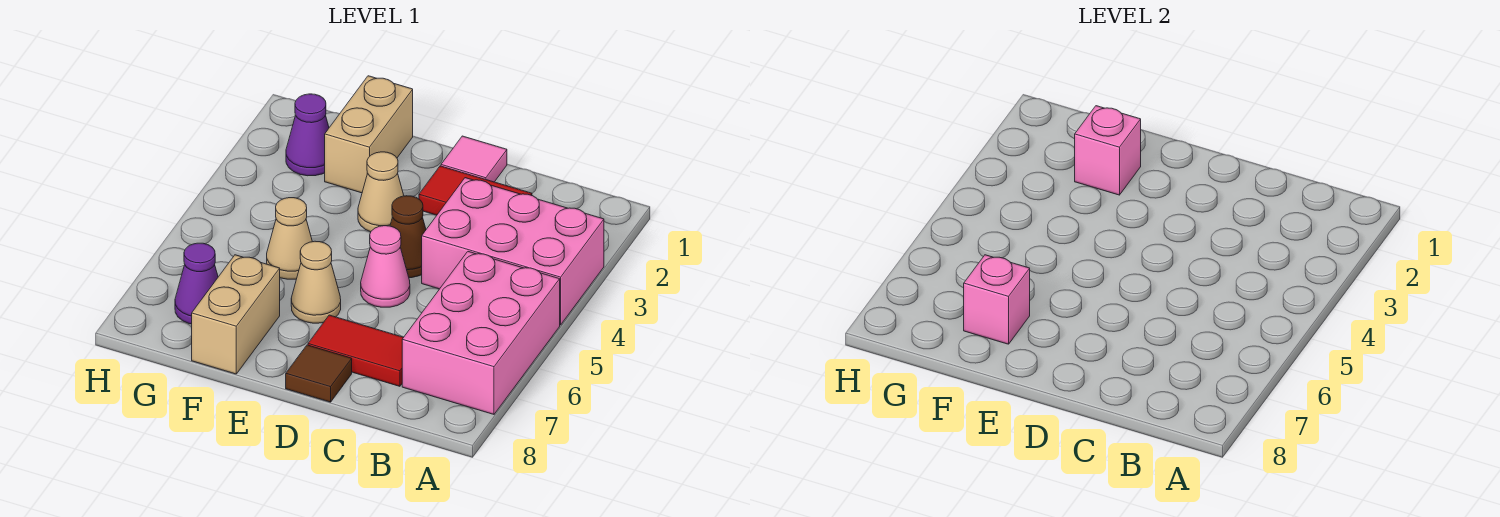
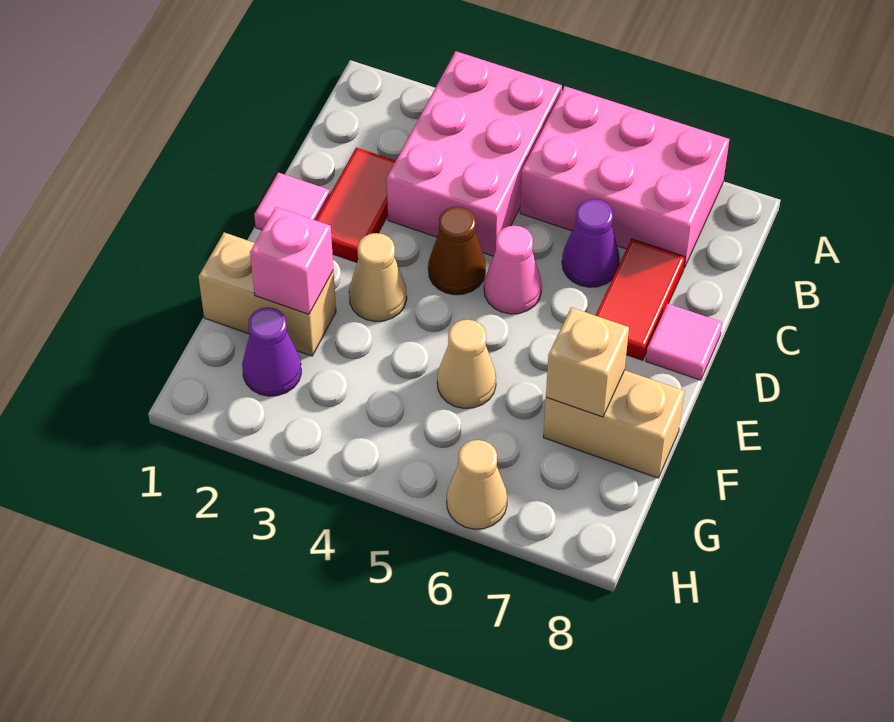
brown 1x1 tile [286,345,352,402] -> pink 1x1 tile [646,304,722,380]
tan 1x1 cone [291,241,341,323] -> tan 1x1 cone moved to [447,440,507,529]
pink 1x1 brick [964,255,1030,344] -> tan 1x1 brick [546,307,629,417]
purple 1x1 cone [175,243,218,324] -> purple 1x1 cone moved to [562,199,620,287]

